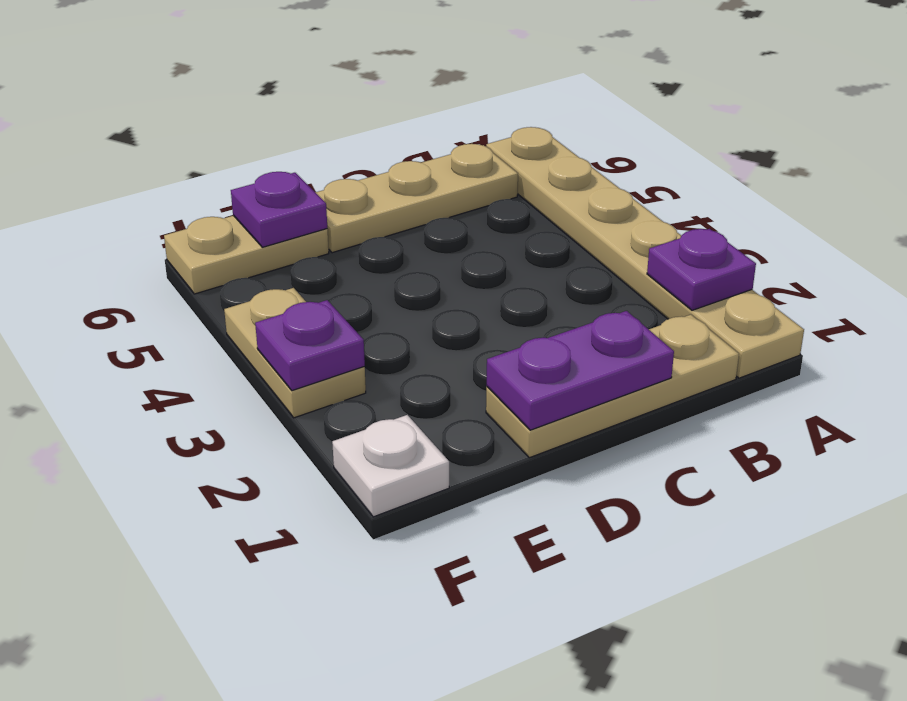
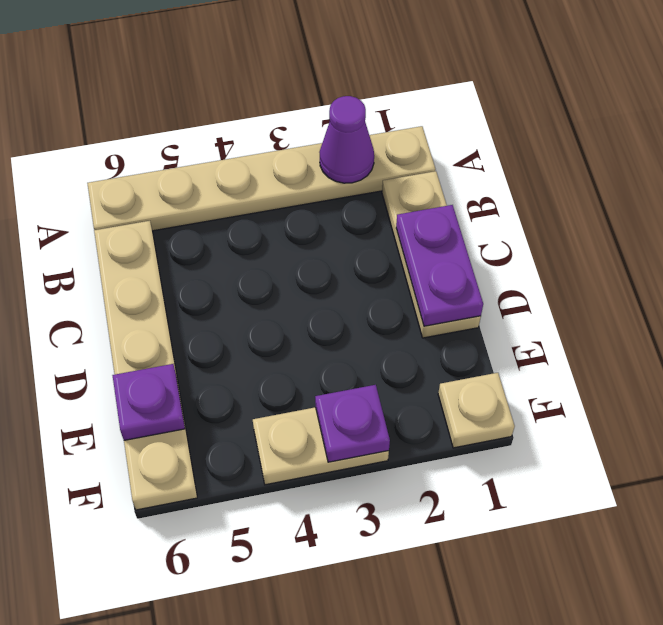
purple 1x1 plate [647,229,756,310] -> purple 1x1 cone [320,96,374,183]
white 1x1 plate [332,415,449,517] -> tan 1x1 plate [438,373,515,448]

